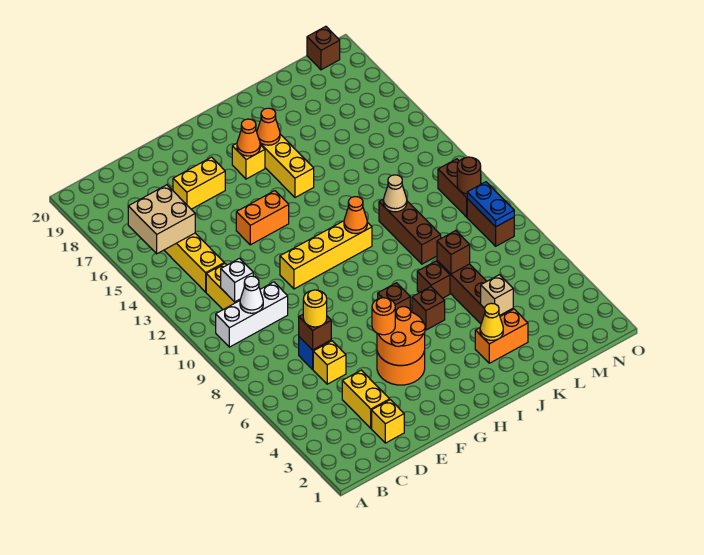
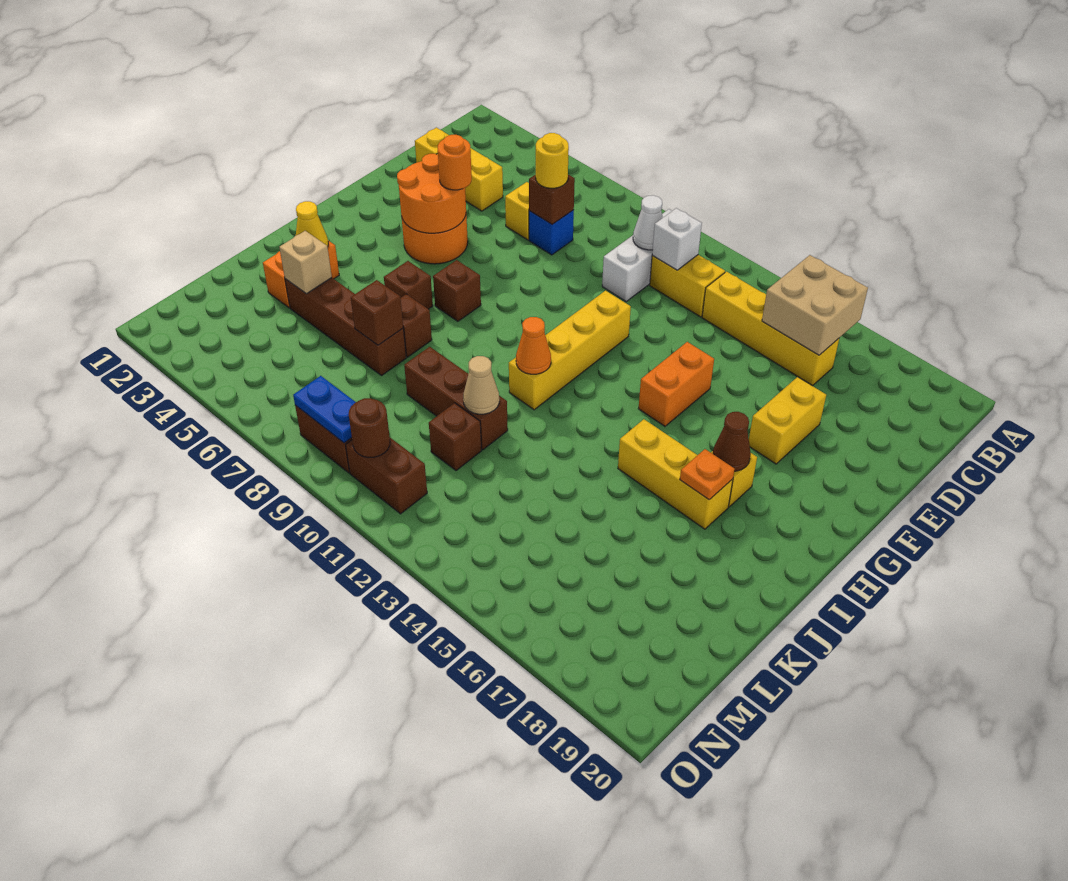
orange 1x1 cone [237,119,260,156] -> brown 1x1 cone [713,412,751,471]
orange 1x1 cone [257,108,280,145] -> orange 1x1 plate [680,449,735,500]
brown 1x1 brick [307,26,340,70] -> brown 1x1 brick moved to [429,403,481,471]

